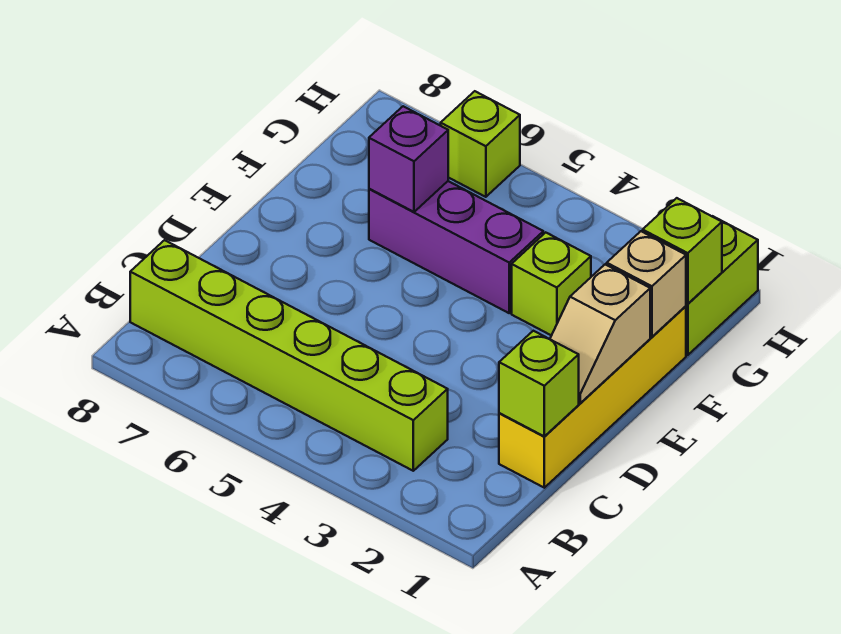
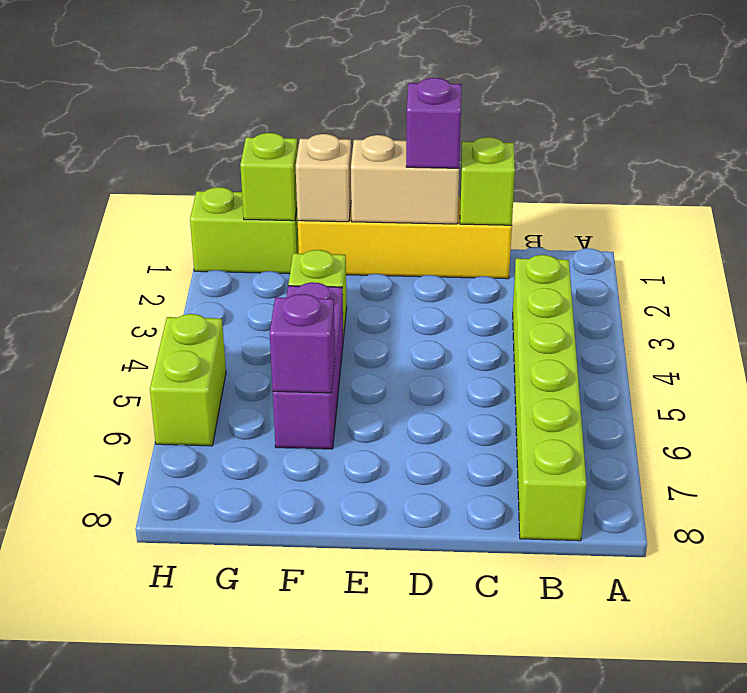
tan 1x2 slope [550,264,650,403] -> tan 1x2 brick [351,135,459,224]
none -> purple 1x1 brick [406,78,461,168]
lime 1x1 brick [441,91,520,197] -> lime 1x2 brick [150,314,226,446]

